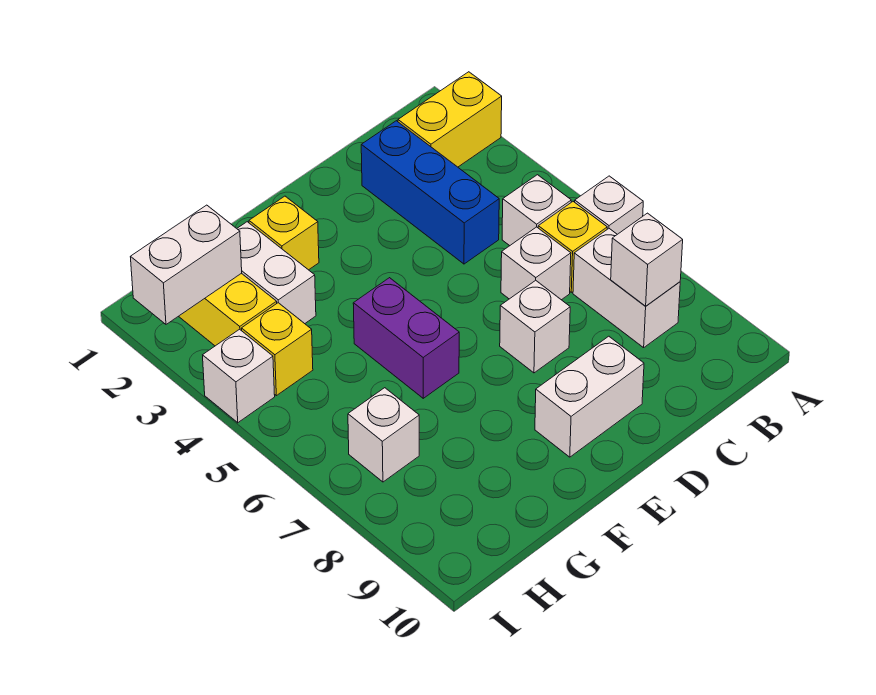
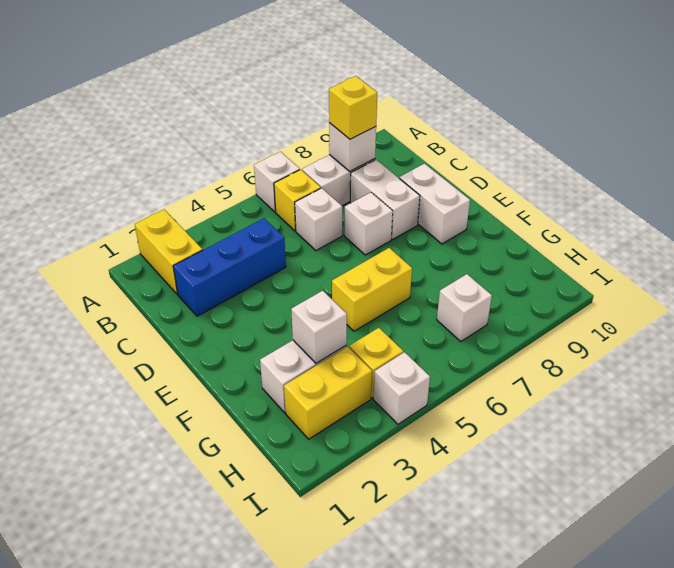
white 1x1 brick [502,175,571,246] -> white 1x1 brick moved to [291,291,347,363]
yellow 1x1 brick [249,196,319,270] -> yellow 1x1 brick moved to [329,76,377,139]
purple 1x2 brick [353,278,459,398] -> yellow 1x2 brick [332,248,412,331]
white 1x2 brick [131,205,242,324] -> white 1x2 brick moved to [350,160,420,240]

